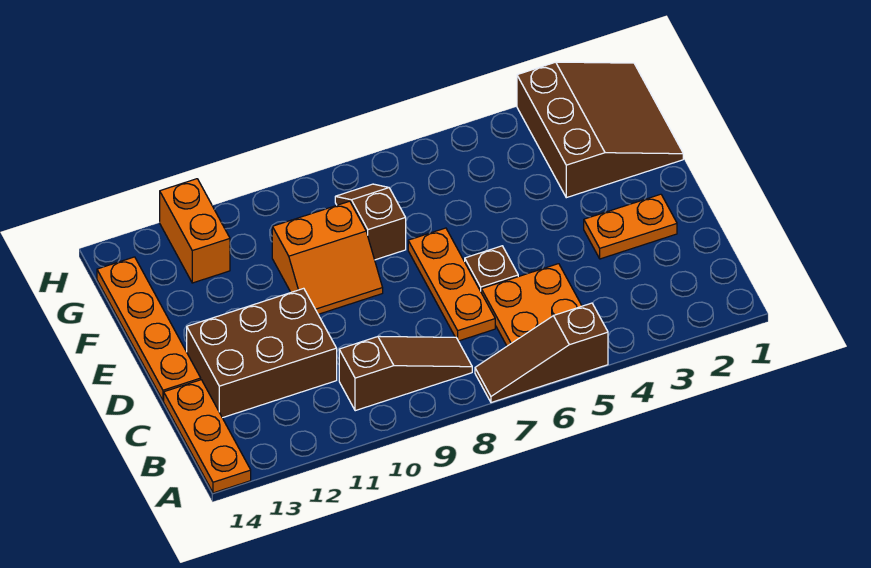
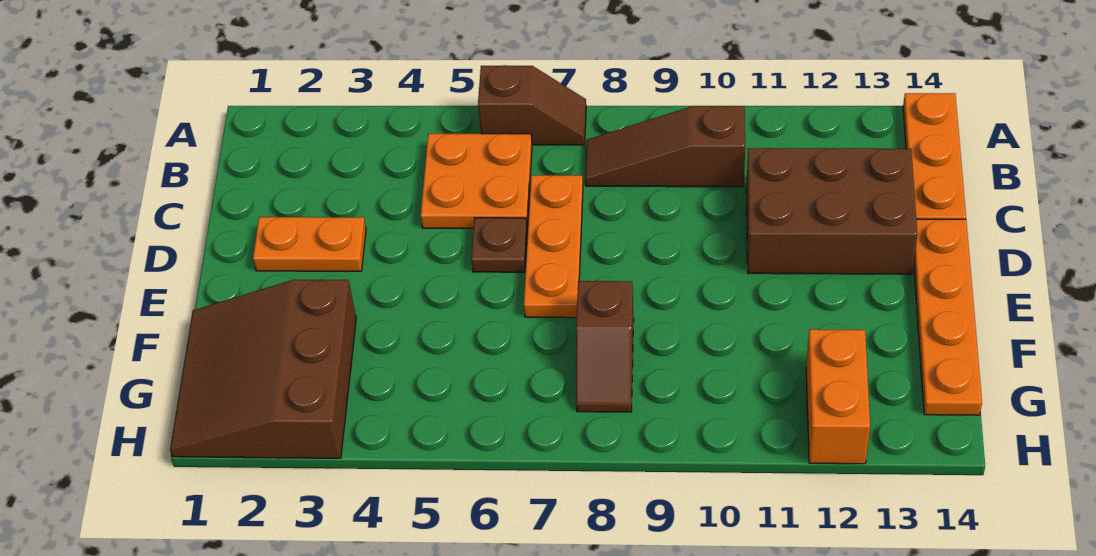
brown 1x3 slope [475,303,608,403] -> brown 1x2 slope [478,65,586,145]
orange 2x2 slope [272,201,383,314] -> none

